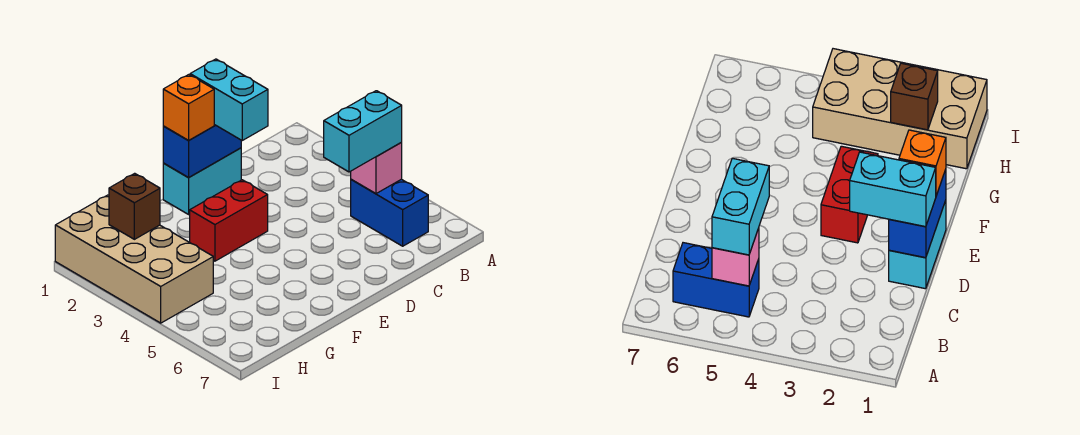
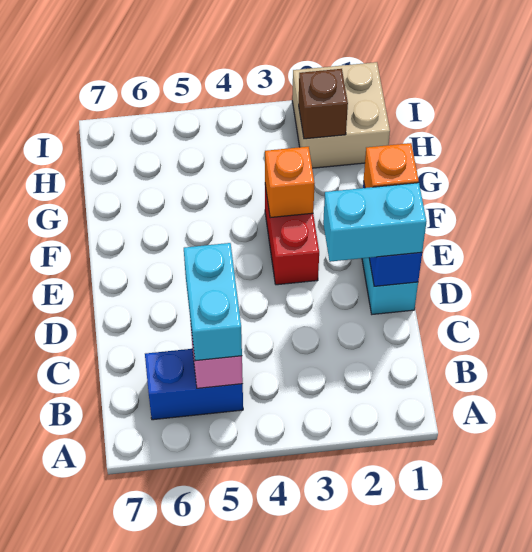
none -> orange 1x1 brick [265,147,315,218]
tan 2x4 brick [55,195,213,323] -> tan 2x2 brick [292,62,390,168]

